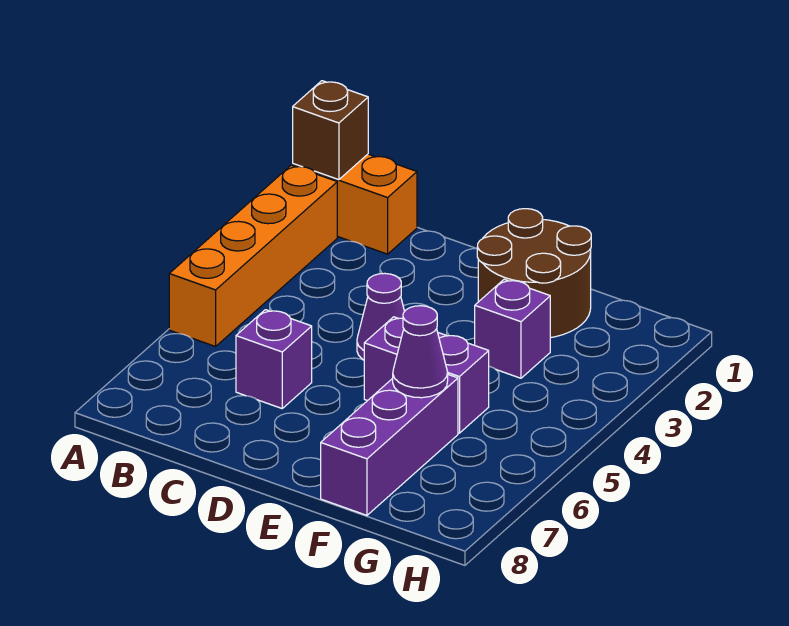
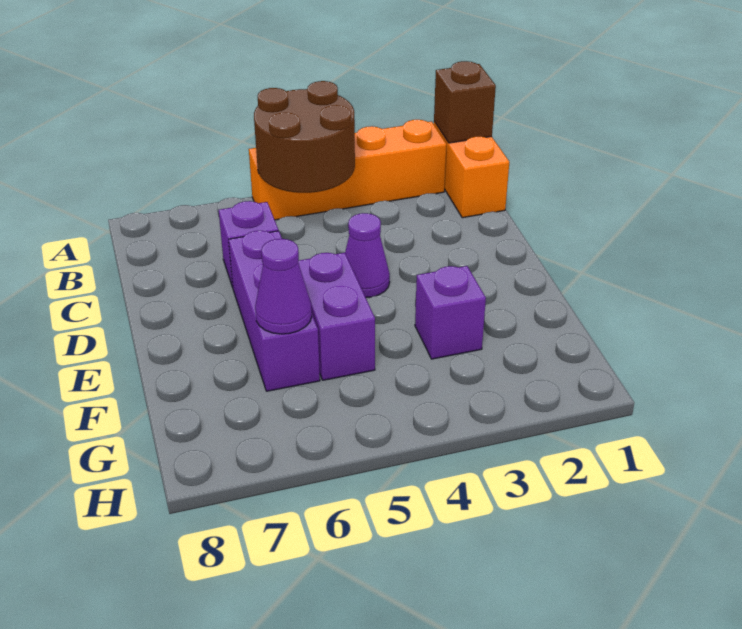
brown 2x2 round brick [477,209,591,338] -> brown 2x2 round brick moved to [254,81,355,193]
purple 1x3 brick [321,375,458,515] -> purple 1x3 brick turned to [229,231,320,391]

